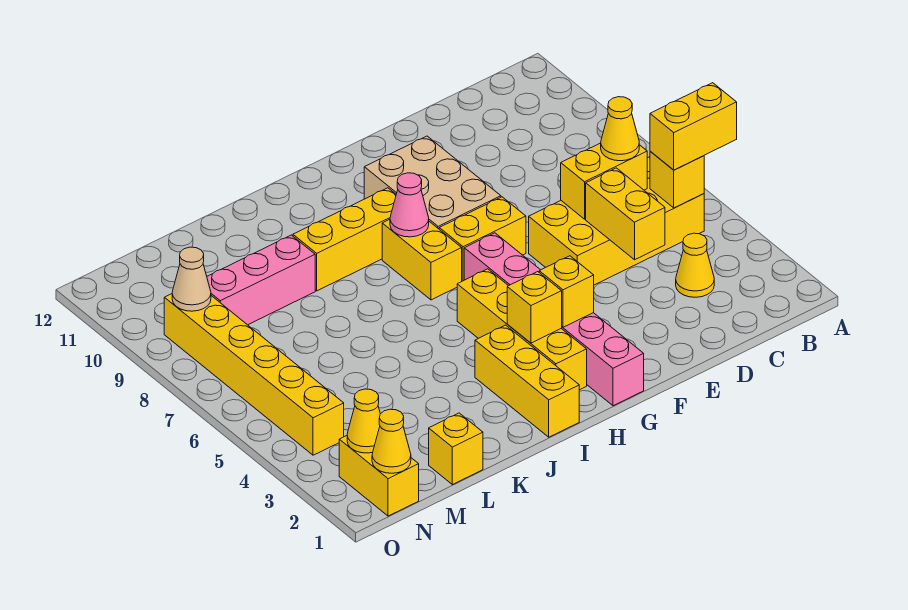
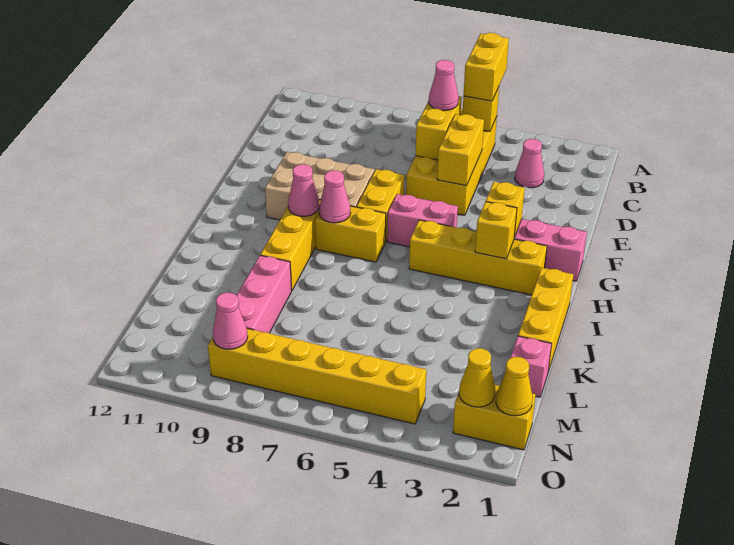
yellow 1x1 cone [676,233,714,297] -> pink 1x1 cone [515,139,544,188]
yellow 1x1 cone [601,97,639,161] -> pink 1x1 cone [429,60,459,111]
yellow 1x2 brick [586,168,665,260] -> yellow 1x2 brick turned to [437,114,484,186]
none -> pink 1x1 cone [288,164,319,216]
yellow 1x3 brick [475,325,579,437] -> yellow 1x3 brick turned to [518,268,573,372]
yellow 1x1 brick [429,413,483,485] -> pink 1x1 brick [510,336,552,397]
tan 1x1 cone [172,247,211,311] -> pink 1x1 cone [213,293,248,349]

